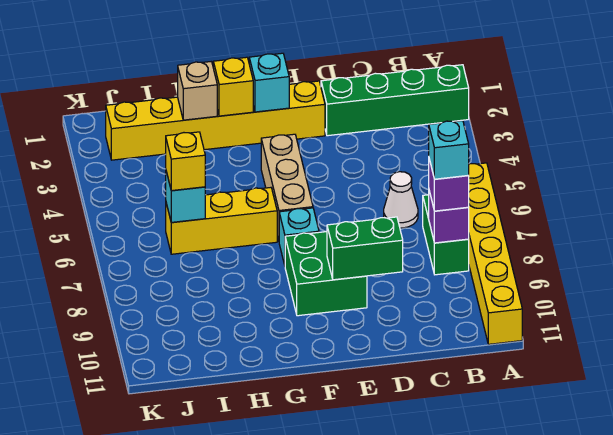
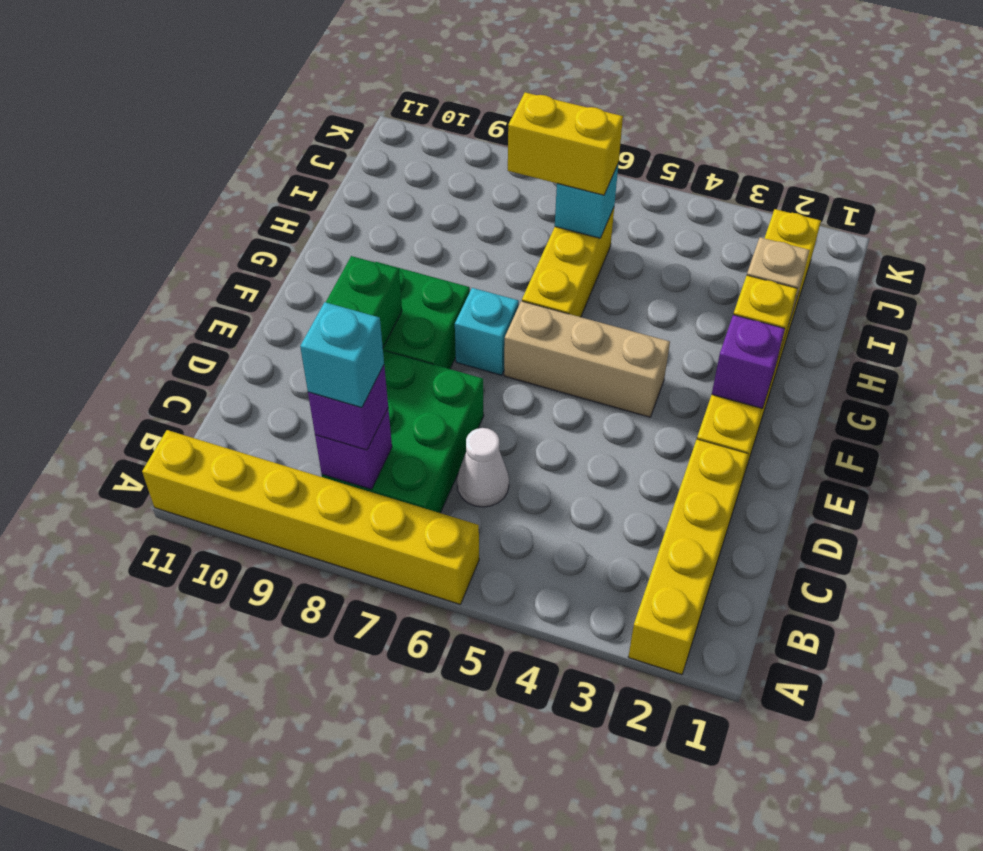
green 1x4 brick [321,65,469,136] -> yellow 1x4 brick [628,439,748,675]
green 1x2 brick [423,195,469,275] -> green 2x3 brick [322,351,484,513]
cyan 1x1 brick [249,53,289,112] -> purple 1x1 brick [712,315,785,409]
yellow 1x1 brick [166,132,205,191] -> yellow 1x2 brick [508,92,623,195]

